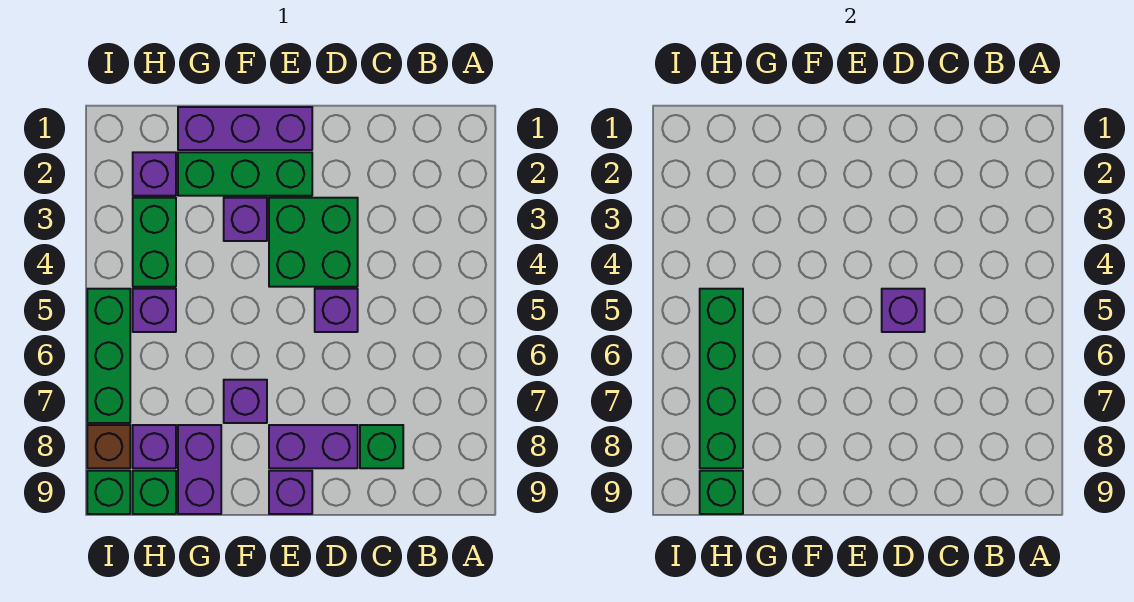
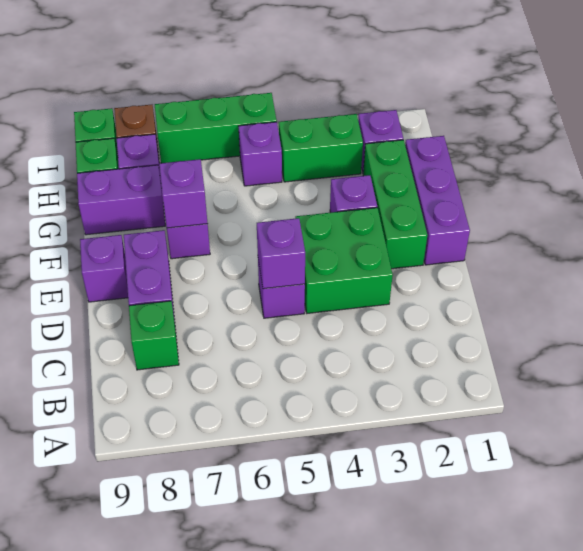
none -> purple 1x1 brick [159,159,208,228]
green 1x4 brick [700,289,743,468] -> none
green 1x1 brick [700,471,743,514] -> none

